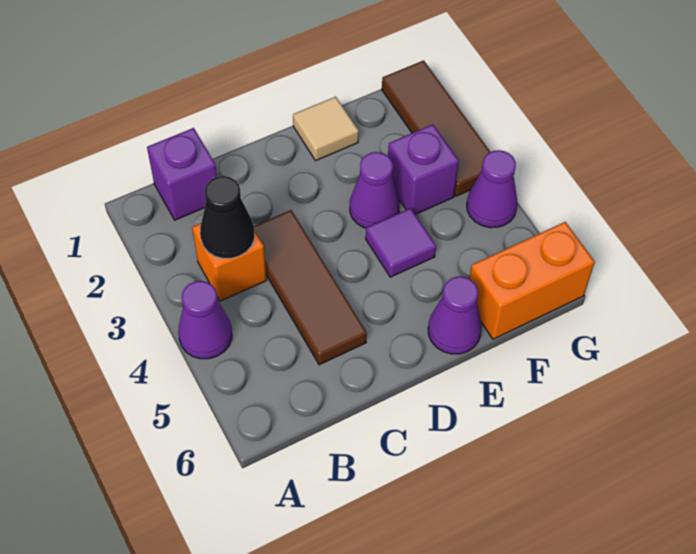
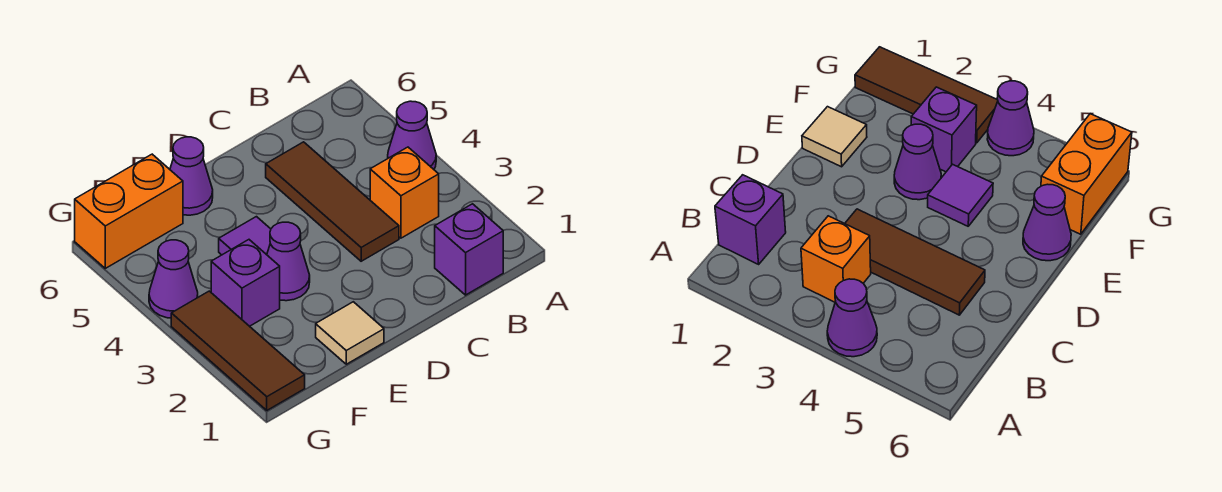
black 1x1 cone [200,176,254,259] -> none

